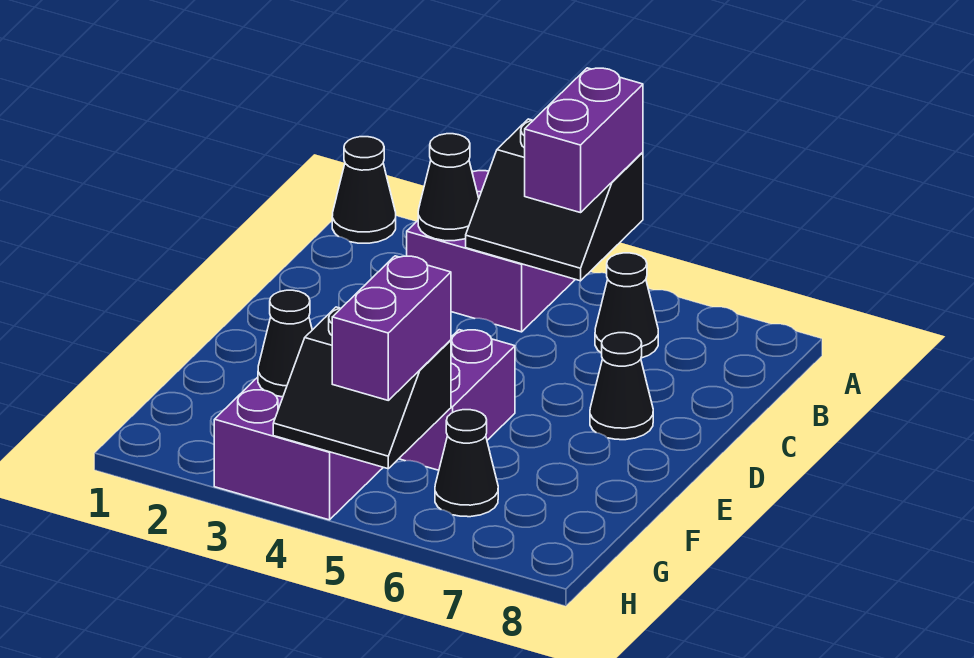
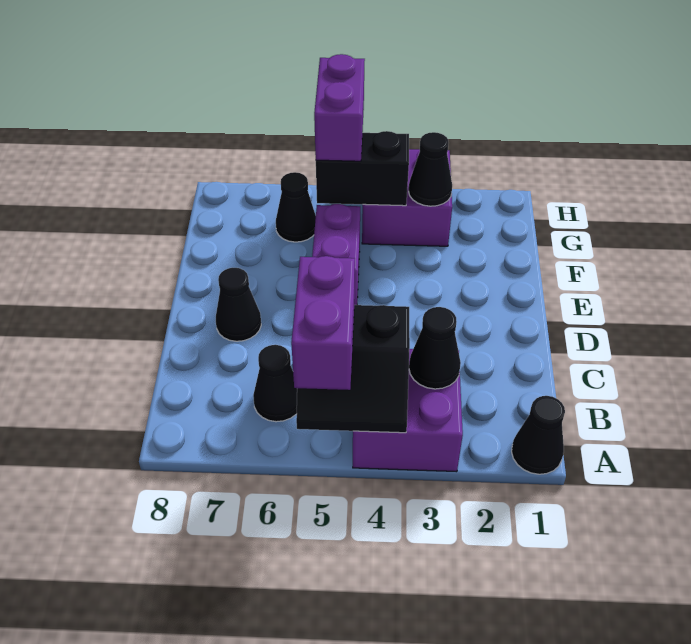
black 2x2 slope [466,119,643,281] -> black 2x2 slope turned to [296,305,410,433]

